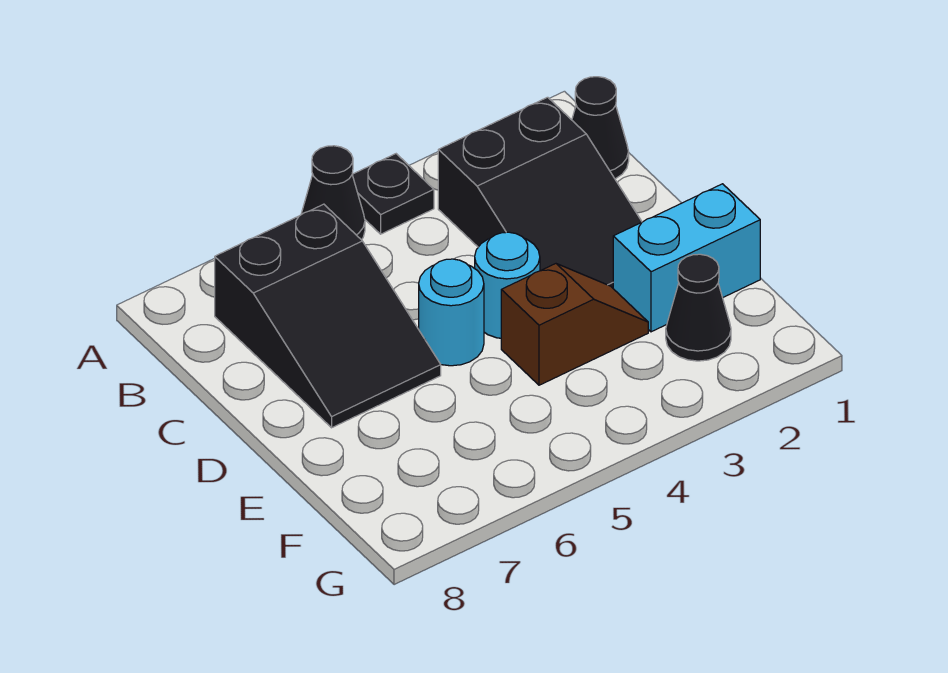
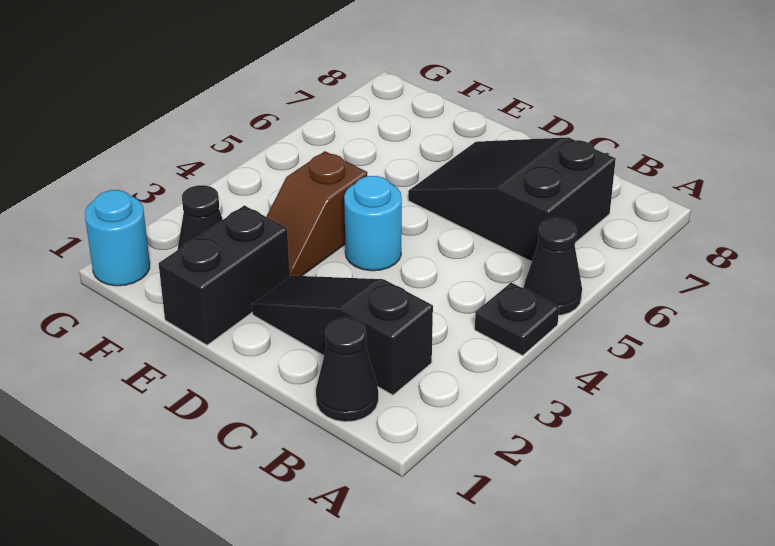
black 2x3 slope [438,97,642,288] -> black 1x3 slope [252,276,433,395]
cyan 1x1 round brick [419,259,484,366] -> cyan 1x1 round brick moved to [85,190,150,286]
cyan 1x2 brick [613,184,760,332] -> black 1x2 brick [159,205,290,345]

